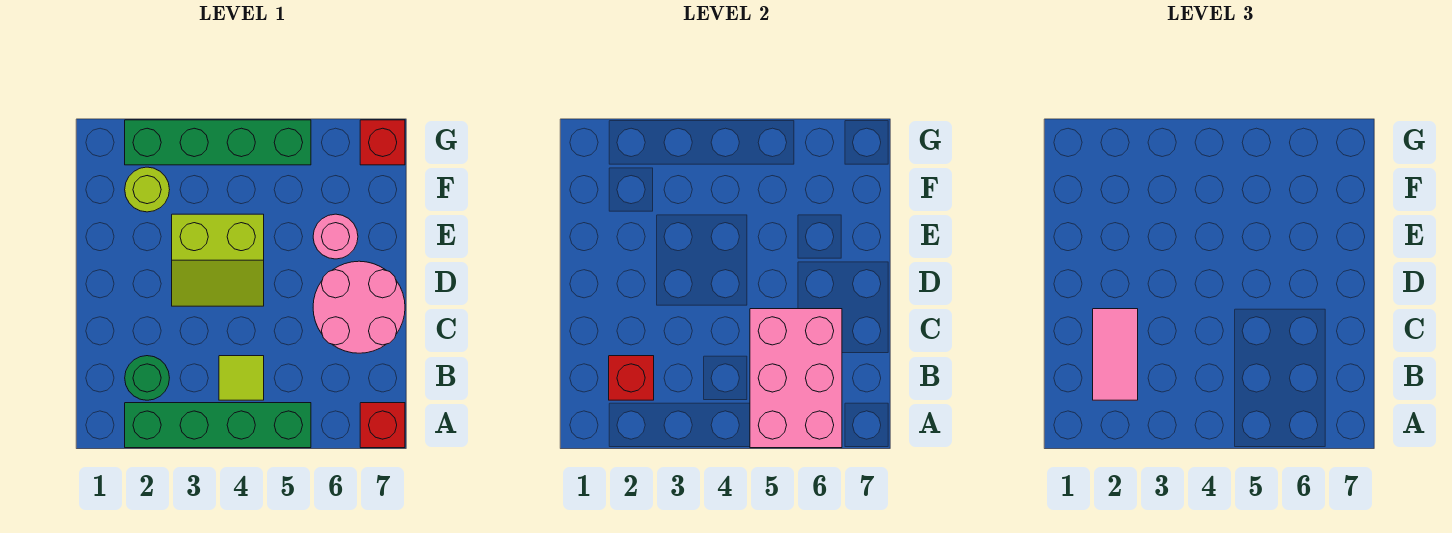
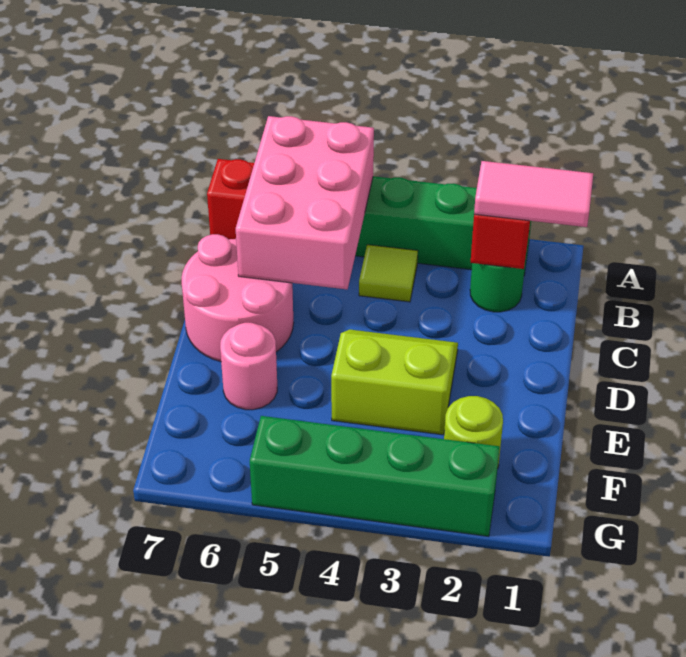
pink 1x2 tile [1093,309,1138,400] -> pink 1x2 tile turned to [474,161,593,227]
red 1x1 brick [360,120,405,165] -> none

